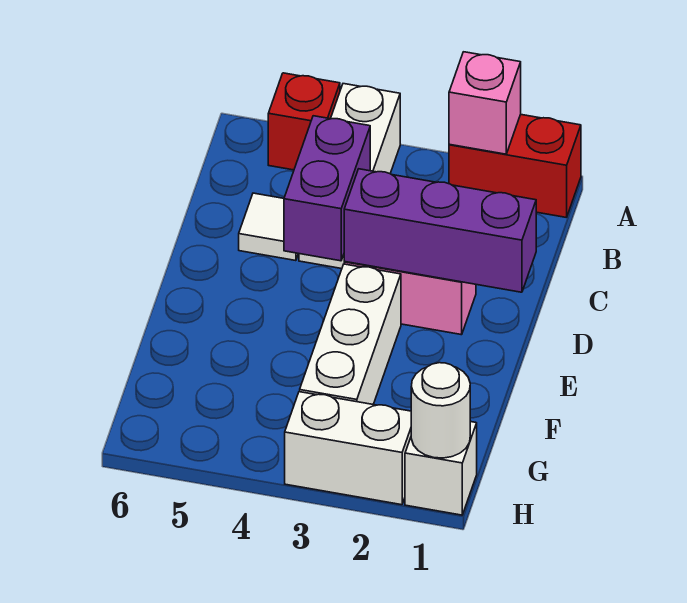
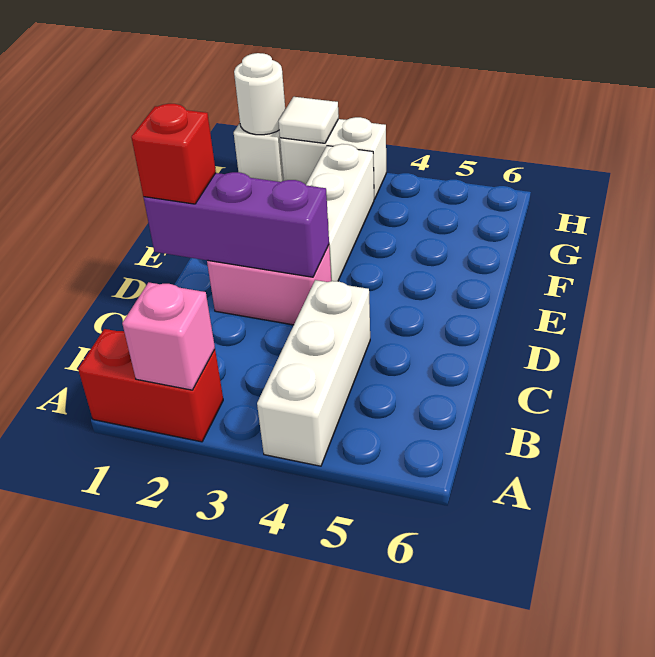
red 1x1 brick [268,73,340,170] -> red 1x1 brick moved to [131,104,216,204]
purple 1x2 brick [284,116,370,261] -> none
white 1x1 tile [239,193,298,261] -> white 1x1 tile moved to [278,97,339,143]

